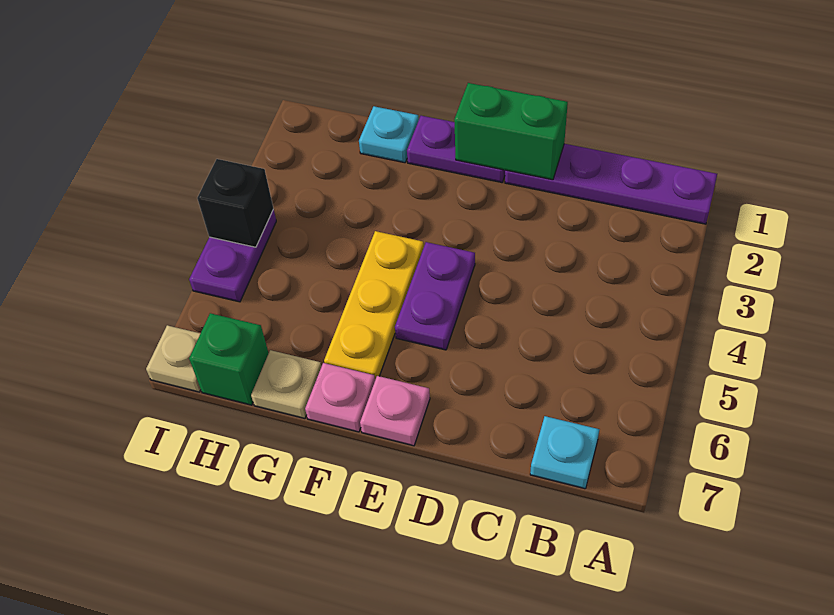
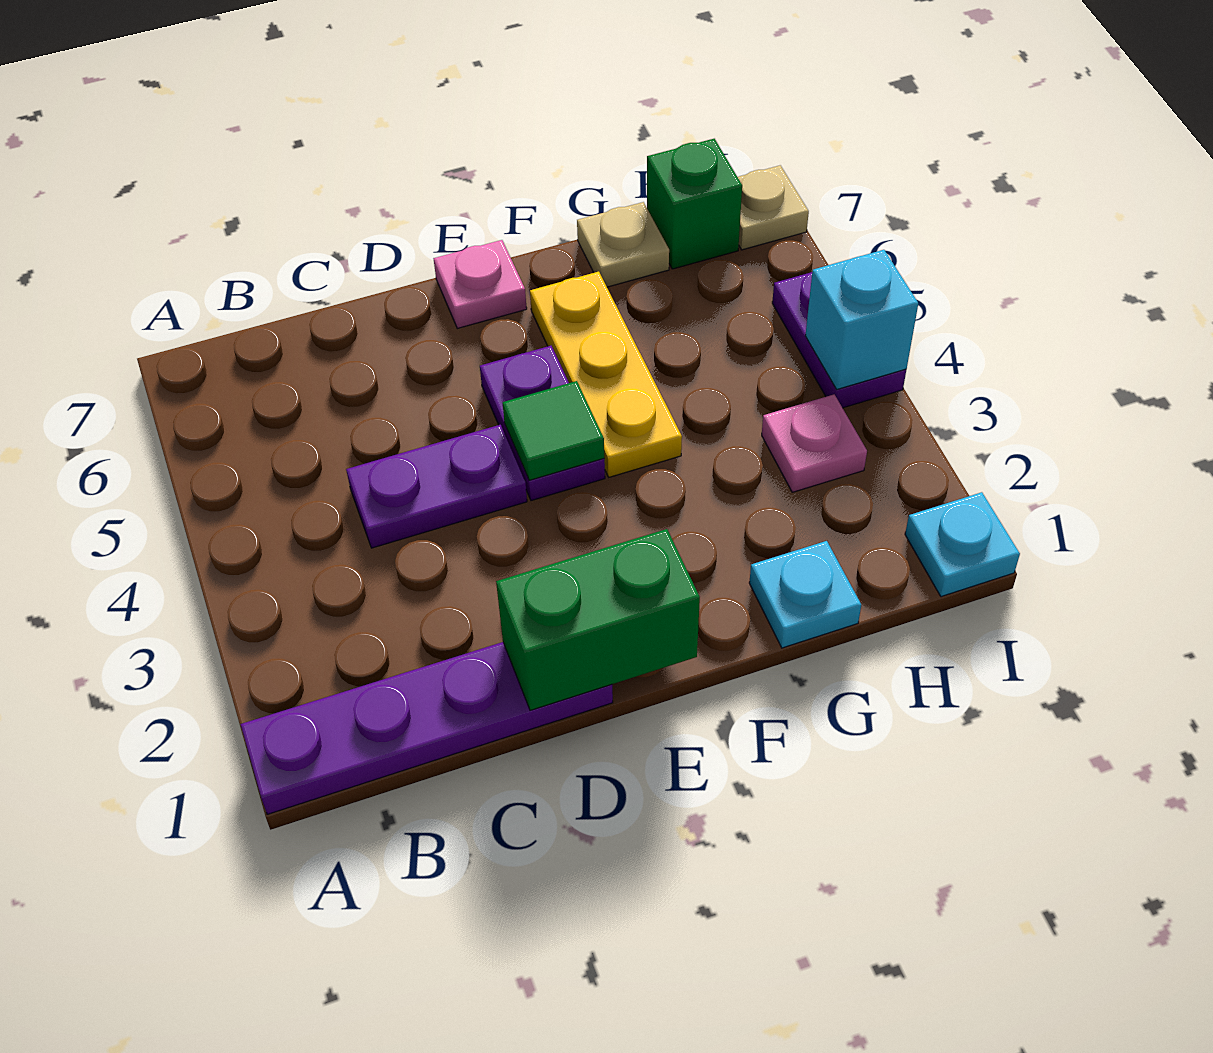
cyan 1x1 plate [530,416,599,489] -> cyan 1x1 plate moved to [905,492,1020,597]
purple 1x2 plate [407,116,505,182] -> purple 1x2 plate moved to [346,425,527,548]
none -> green 1x1 tile [503,381,604,480]
pink 1x1 plate [305,363,375,432] -> pink 1x1 plate moved to [762,394,867,492]
black 1x1 brick [197,159,273,247] -> cyan 1x1 brick [805,250,918,389]

